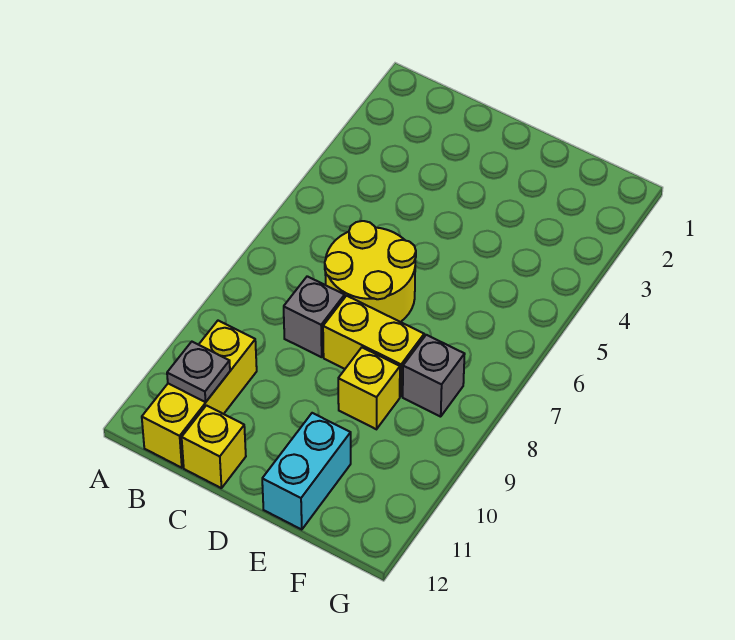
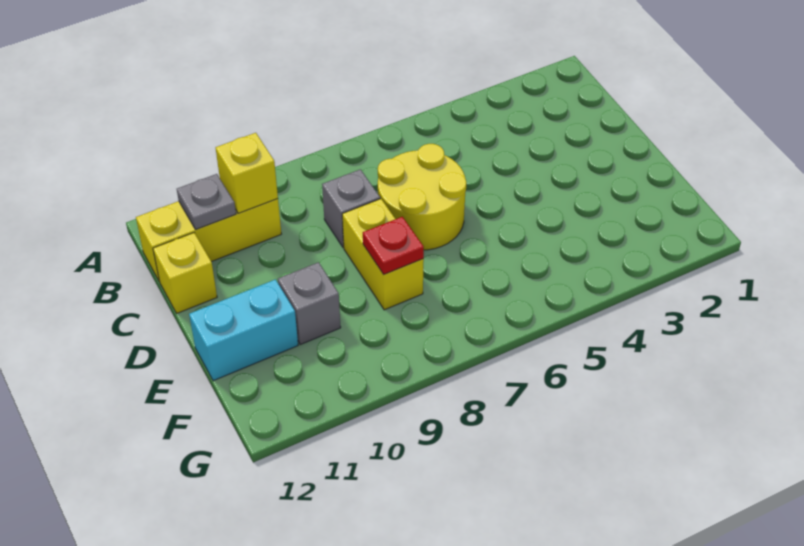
none -> red 1x1 plate [363,217,424,274]
yellow 1x1 brick [338,348,400,429] -> yellow 1x1 brick moved to [216,133,278,214]
grey 1x1 brick [403,335,465,417] -> grey 1x1 brick moved to [278,262,341,345]

